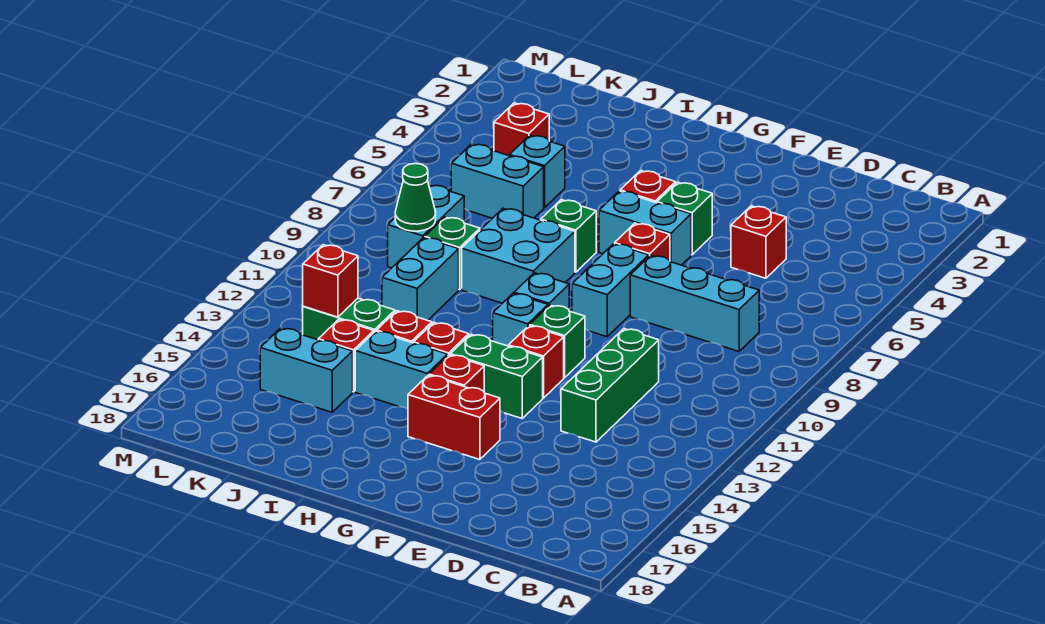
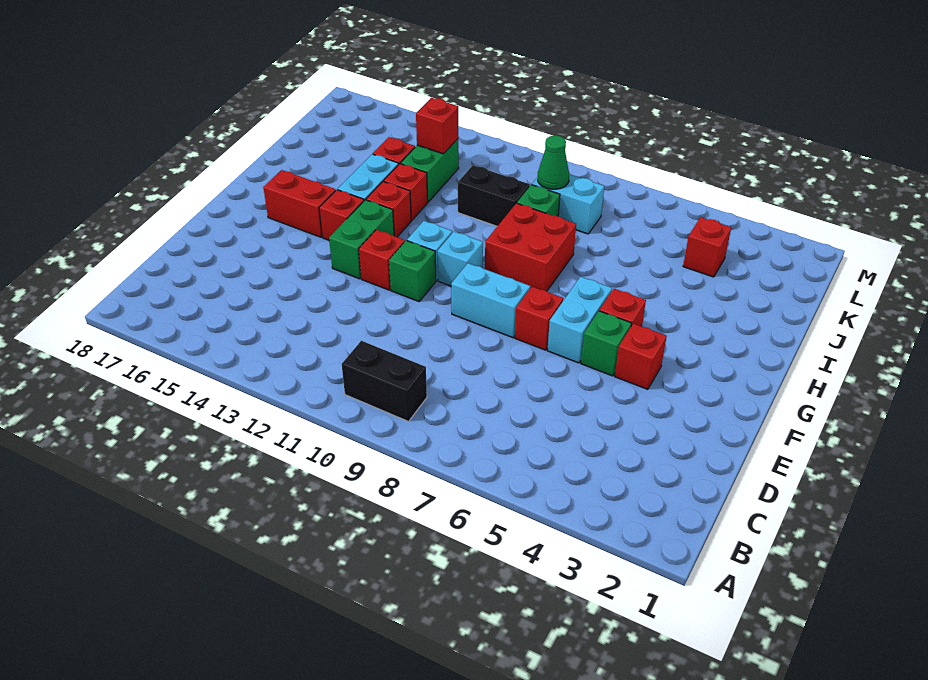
none -> black 1x2 brick [342,341,427,422]
cyan 1x3 brick [630,256,759,351] -> none
red 1x1 brick [731,206,786,278] -> red 1x1 brick moved to [615,324,667,389]
green 1x3 brick [561,329,659,442] -> none
red 1x2 brick [408,375,500,460] -> red 1x2 brick turned to [263,170,336,237]
green 1x1 brick [541,200,596,272] -> none
cyan 2x2 brick [462,208,575,303] -> red 2x2 brick [485,203,576,291]
cyan 1x1 brick [510,135,565,208] -> none
cyan 1x2 brick [451,144,544,218] -> none
cyan 1x2 brick [382,238,459,320] -> black 1x2 brick [458,165,530,226]
cyan 1x2 brick [260,328,353,412] -> none

